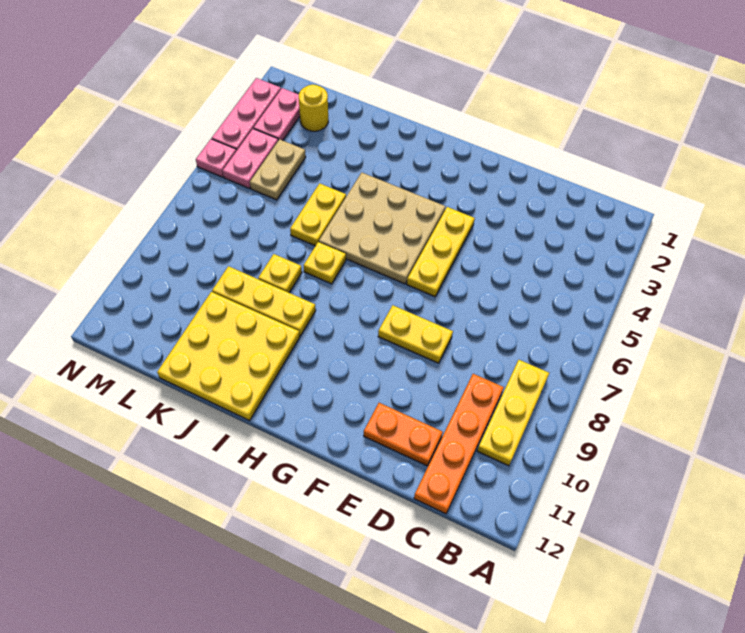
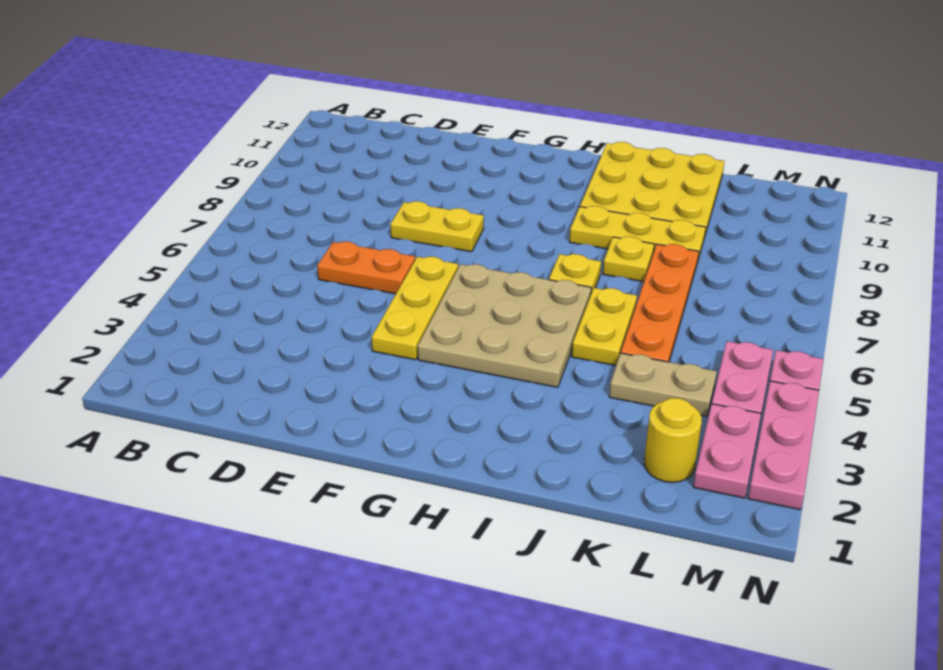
yellow 1x3 plate [477,360,549,466] -> none
orange 1x4 plate [414,374,504,514] -> orange 1x4 plate moved to [621,244,699,362]
orange 1x2 plate [364,403,443,466] -> orange 1x2 plate moved to [317,241,415,294]
tan 1x2 plate [250,139,306,200] -> tan 1x2 plate turned to [609,353,717,416]

